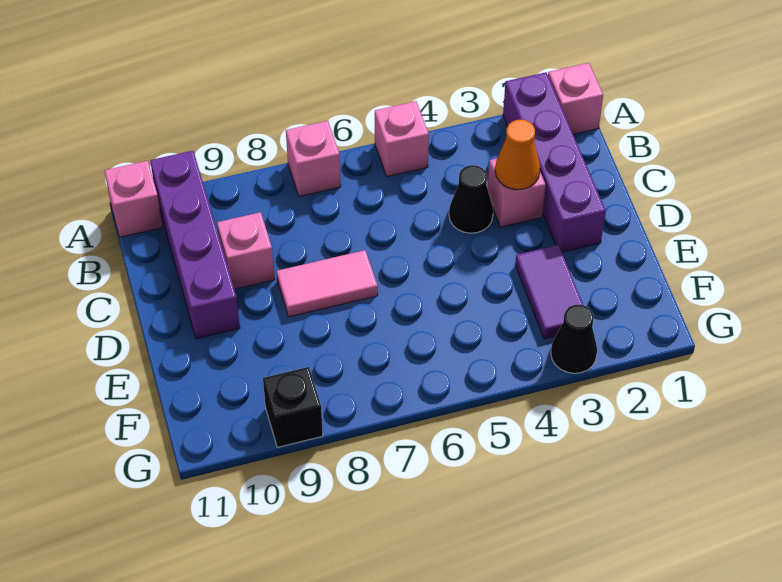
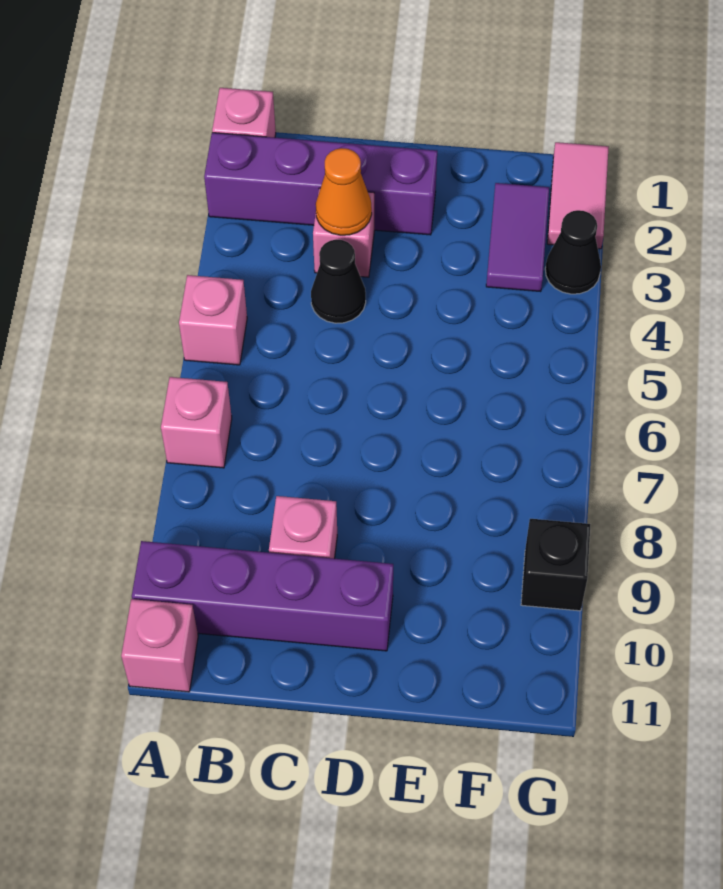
pink 1x2 tile [277,250,378,317] -> pink 1x2 tile moved to [547,142,609,249]
purple 1x2 tile [515,245,583,339] -> purple 1x2 tile turned to [486,183,549,292]

